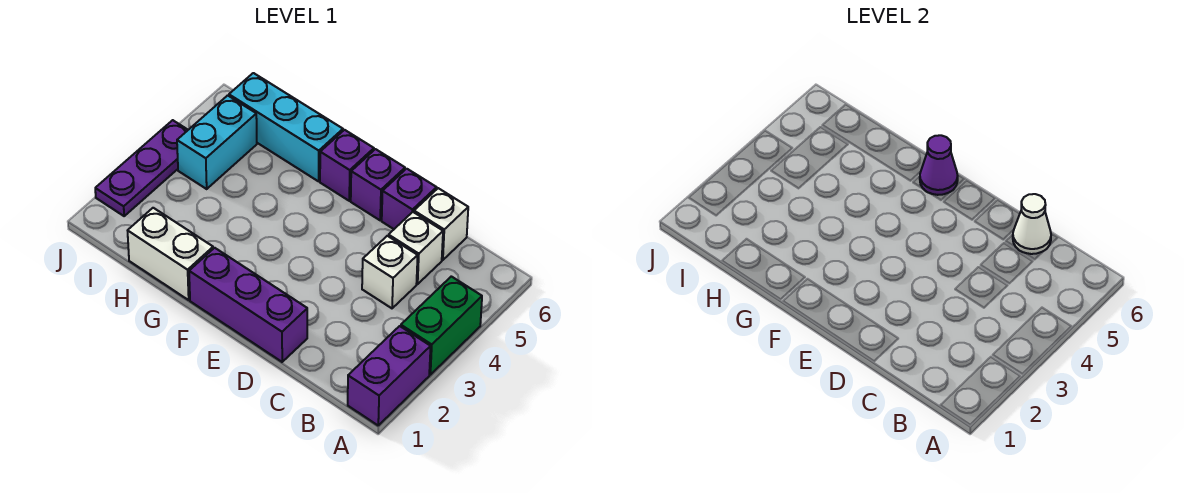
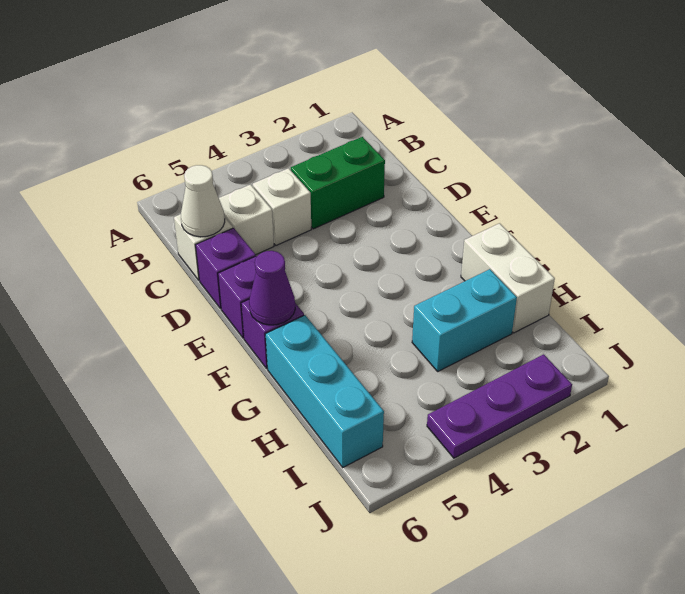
purple 1x2 brick [348,326,431,425] -> none
green 1x2 brick [401,276,482,375] -> green 1x2 brick moved to [291,137,385,229]
purple 1x3 brick [189,248,307,362] -> none
cyan 1x2 brick [177,95,257,189] -> cyan 1x2 brick moved to [412,269,517,371]

